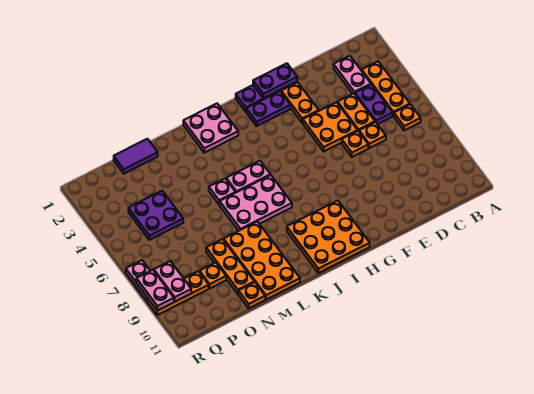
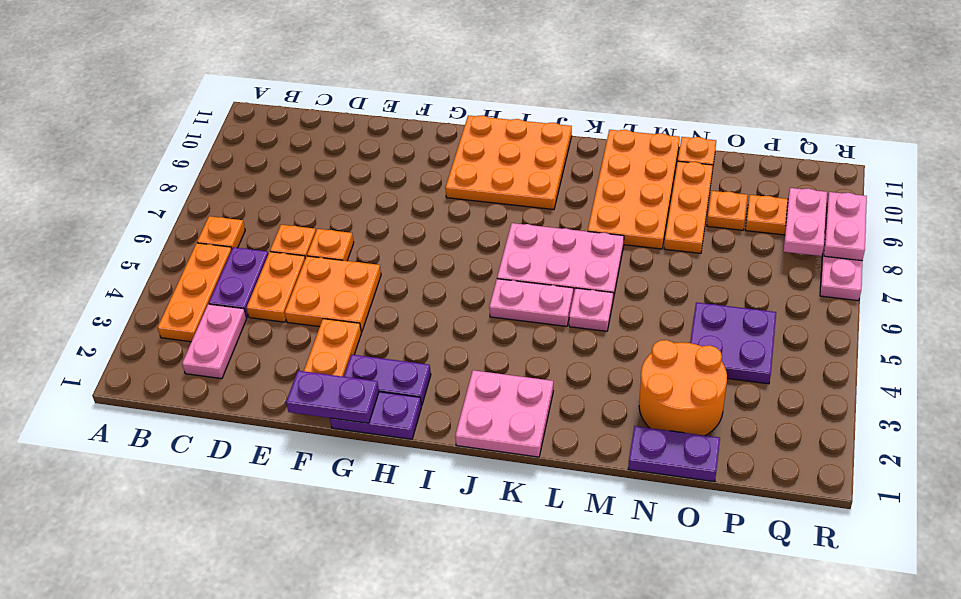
purple 1x2 tile [114,139,158,174] -> purple 1x2 plate [628,426,720,482]
none -> orange 2x2 round brick [639,340,727,436]

